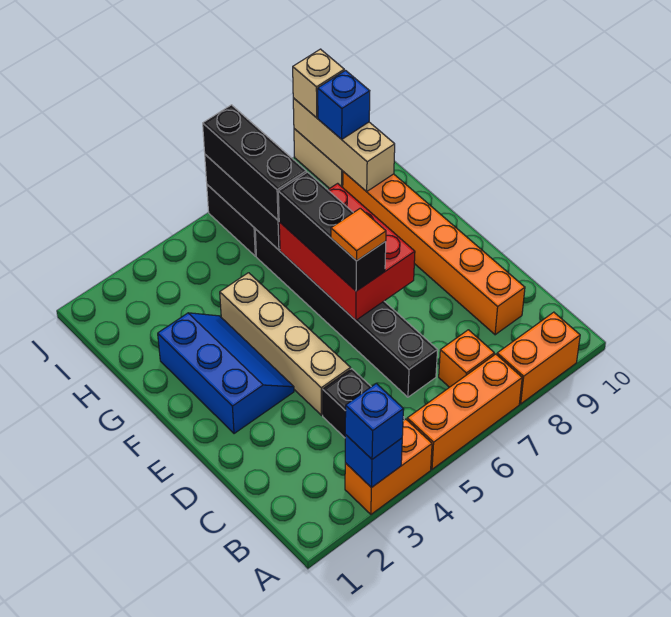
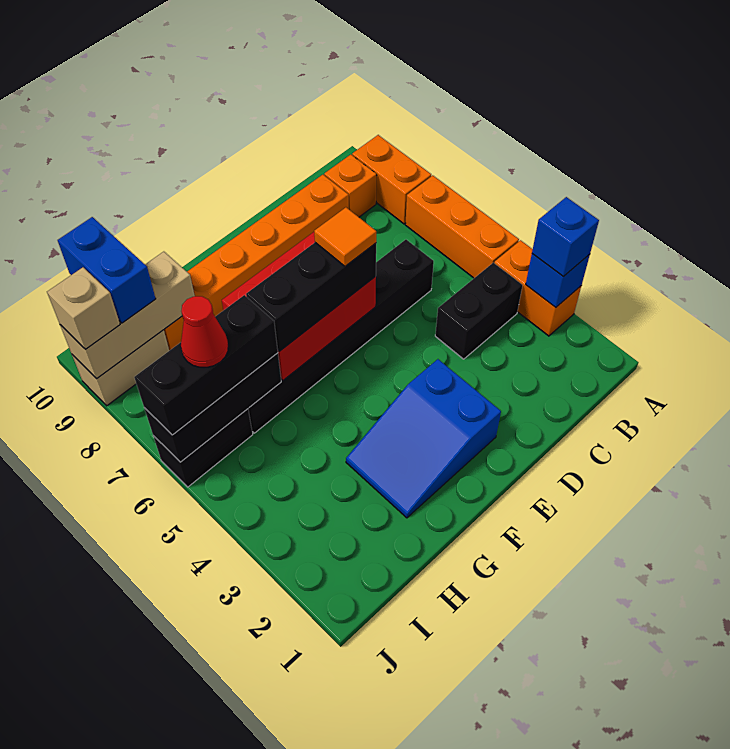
orange 1x1 brick [439,330,494,387] -> orange 1x1 brick moved to [324,155,377,217]
tan 1x4 brick [220,273,350,415] -> none
blue 2x3 slope [158,313,294,434] -> blue 2x3 slope turned to [346,359,501,518]
none -> red 1x1 cone [181,296,228,367]
blue 1x1 brick [318,71,370,139] -> blue 1x2 brick [58,217,156,323]

